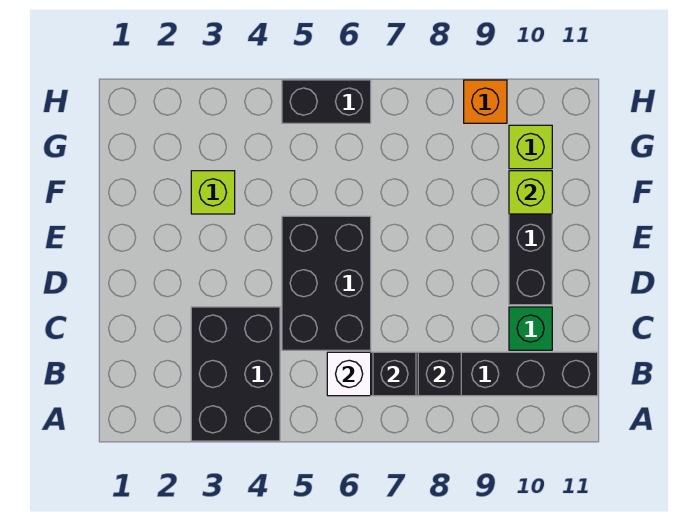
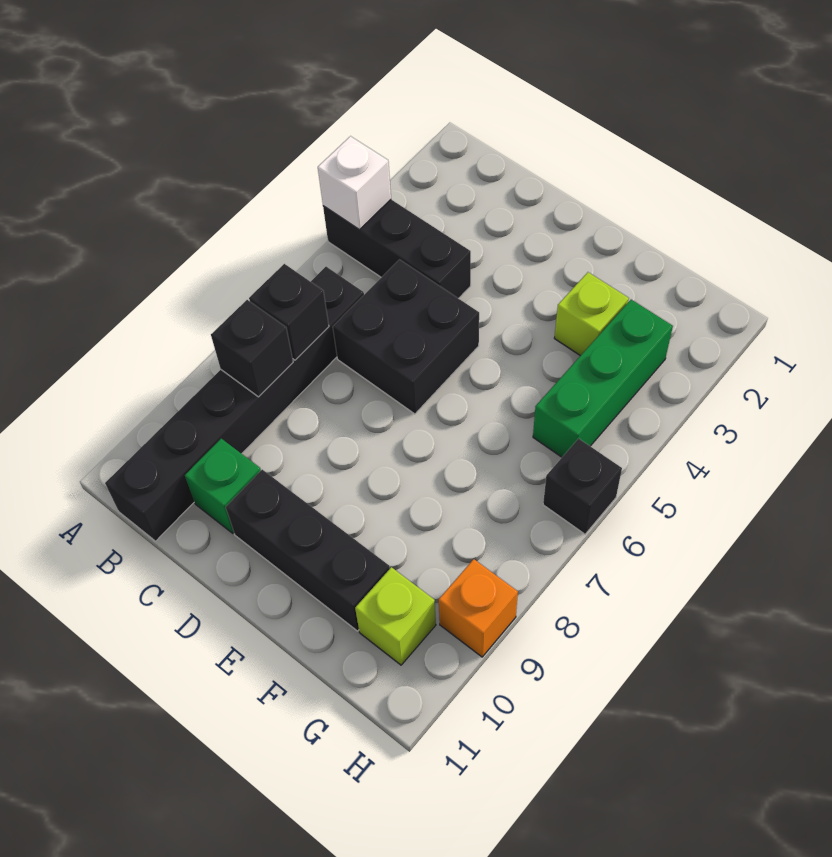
black 2x3 brick [191,307,280,441] -> black 1x3 brick [323,200,471,299]
white 1x1 brick [327,352,371,396] -> white 1x1 brick moved to [318,136,391,230]
black 2x3 brick [282,216,371,350] -> black 2x2 brick [333,260,479,414]
lime 1x1 brick [509,171,552,214] -> none
none -> green 1x3 brick [533,300,673,457]
black 1x2 brick [282,80,371,123] -> black 1x1 brick [543,438,622,534]

